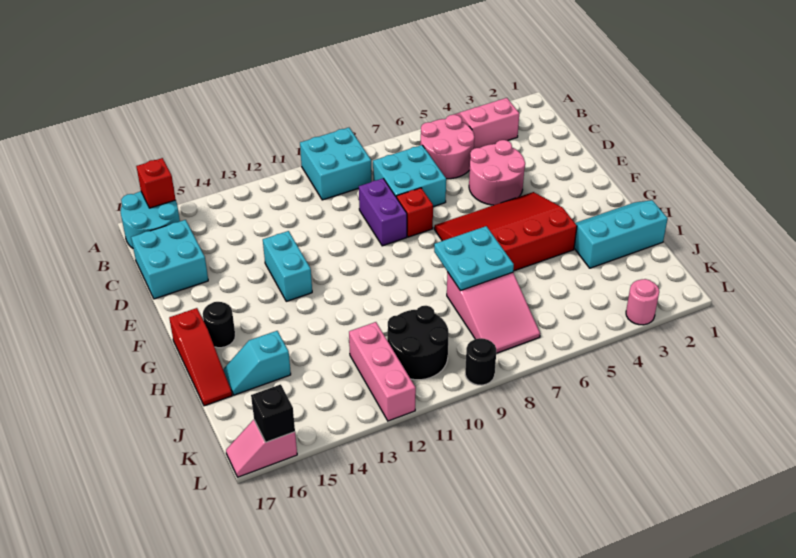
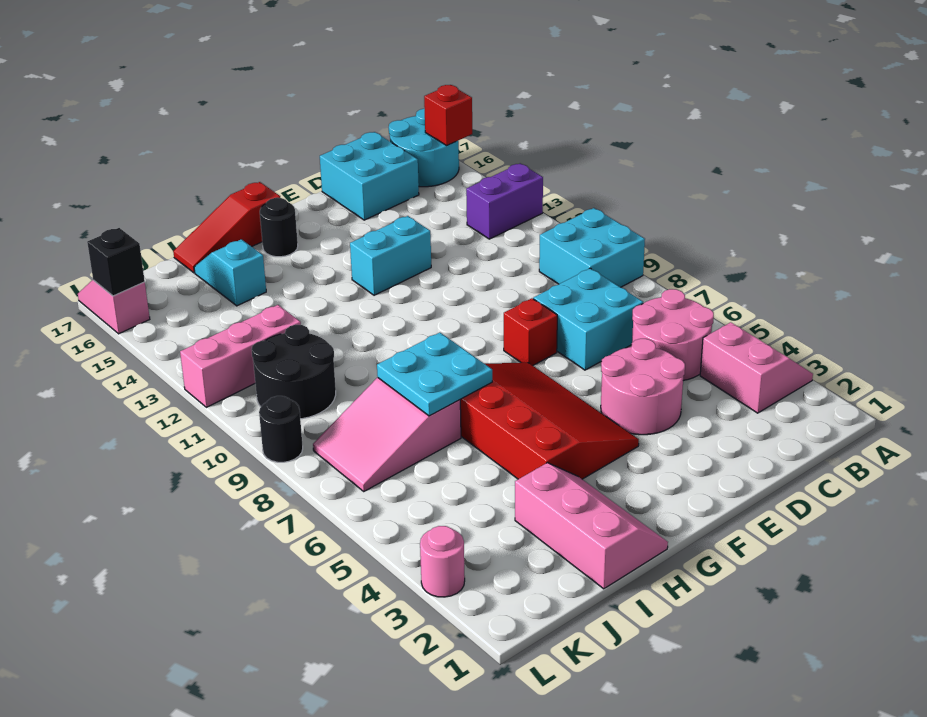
purple 1x2 brick [359,179,407,246] -> purple 1x2 brick moved to [466,163,543,239]
cyan 2x3 slope [574,200,668,268] -> pink 2x3 slope [515,463,668,589]

